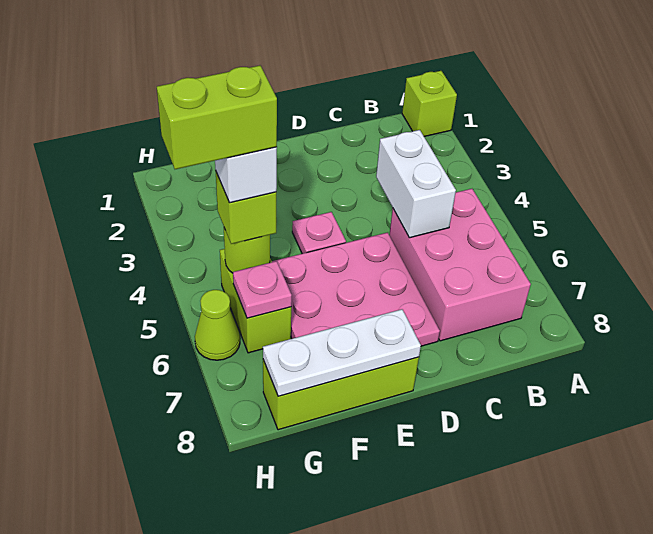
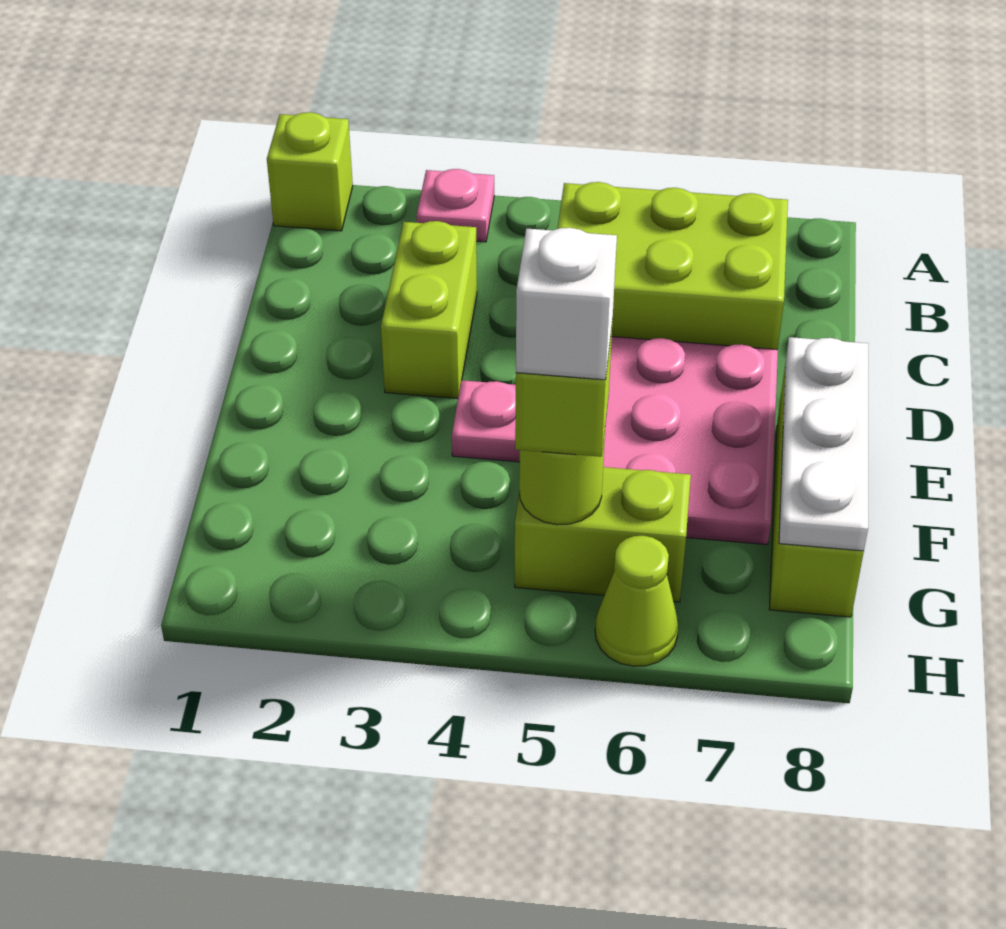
pink 2x3 brick [390,189,531,341] -> lime 2x3 brick [557,182,788,350]
white 1x2 brick [376,130,456,238] -> none
lime 1x2 brick [157,66,277,169] -> lime 1x2 brick moved to [381,221,477,399]
pink 1x1 plate [233,261,292,318] -> pink 1x1 plate moved to [416,169,494,242]

